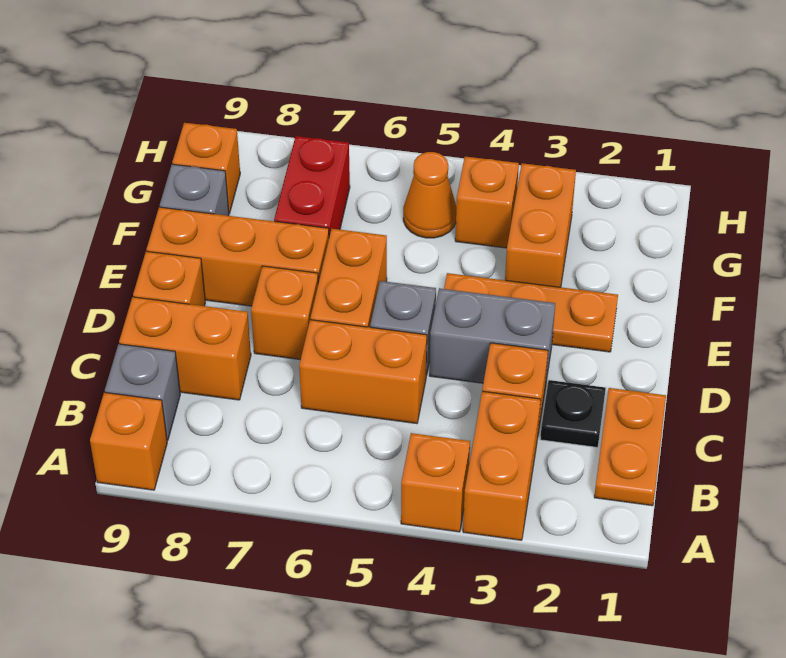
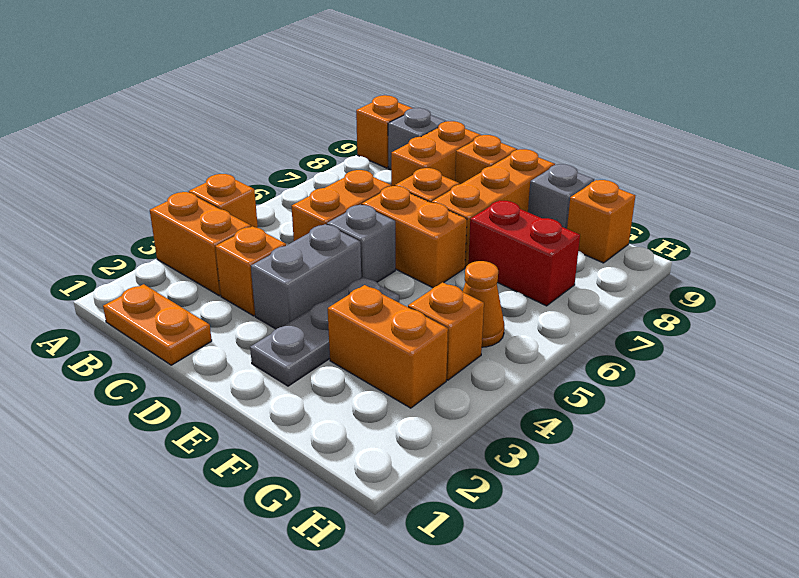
black 1x1 plate [540,380,606,447] -> none
orange 1x3 plate [444,273,618,352] -> grey 1x3 plate [250,277,399,386]

